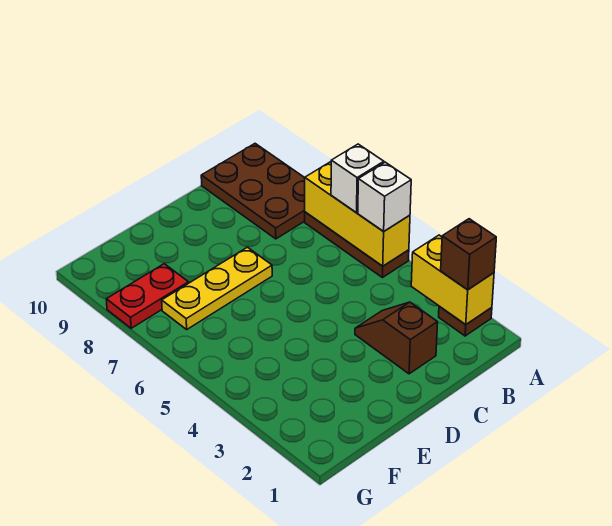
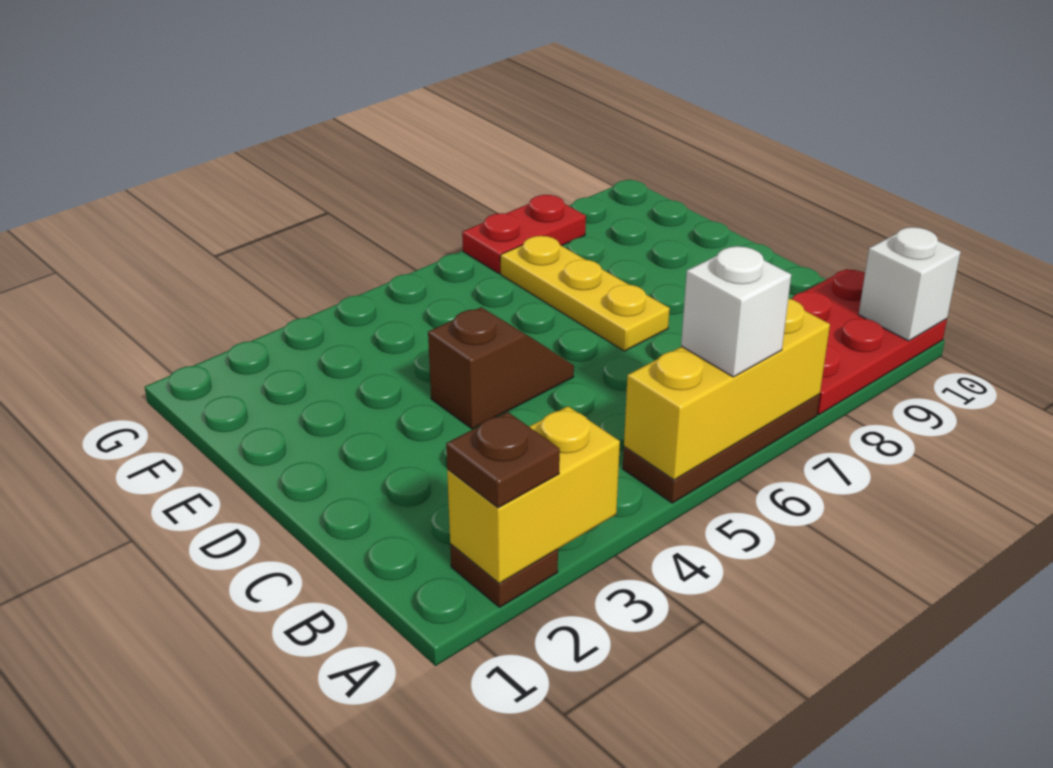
brown 1x1 brick [441,219,496,289] -> brown 1x1 plate [446,412,560,508]
white 1x1 brick [358,162,411,232] -> white 1x1 brick moved to [858,227,961,341]
brown 2x3 plate [201,144,305,239] -> red 2x3 plate [791,269,947,415]
brown 1x2 slope [355,302,438,374] -> brown 1x2 slope moved to [428,307,574,429]
red 1x2 plate [106,264,189,328] -> red 1x2 plate turned to [462,195,586,273]

